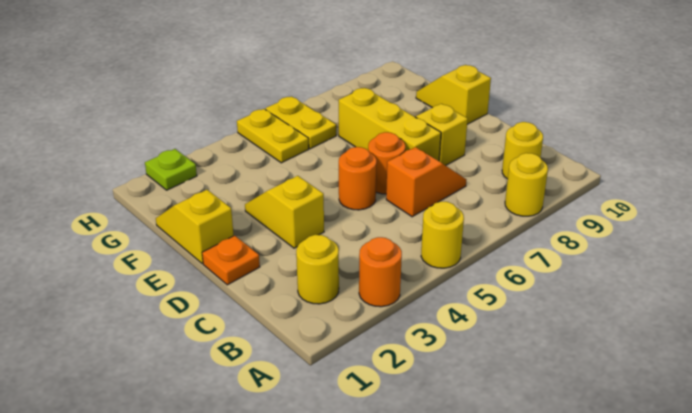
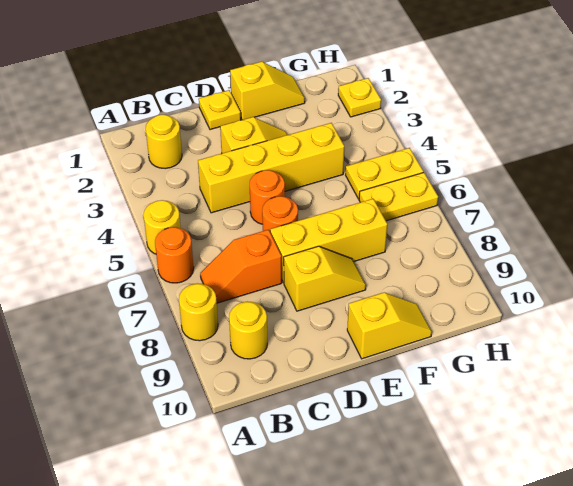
orange 1x1 round brick [359,237,402,307] -> orange 1x1 round brick moved to [155,227,194,283]
none -> yellow 1x4 brick [198,123,344,213]
orange 1x2 slope [386,147,466,217] -> orange 1x2 slope turned to [200,230,282,303]
orange 1x1 plate [202,236,260,285] -> yellow 1x1 plate [199,90,241,130]
lime 1x1 plate [145,149,197,190] -> yellow 1x1 plate [338,78,381,117]

